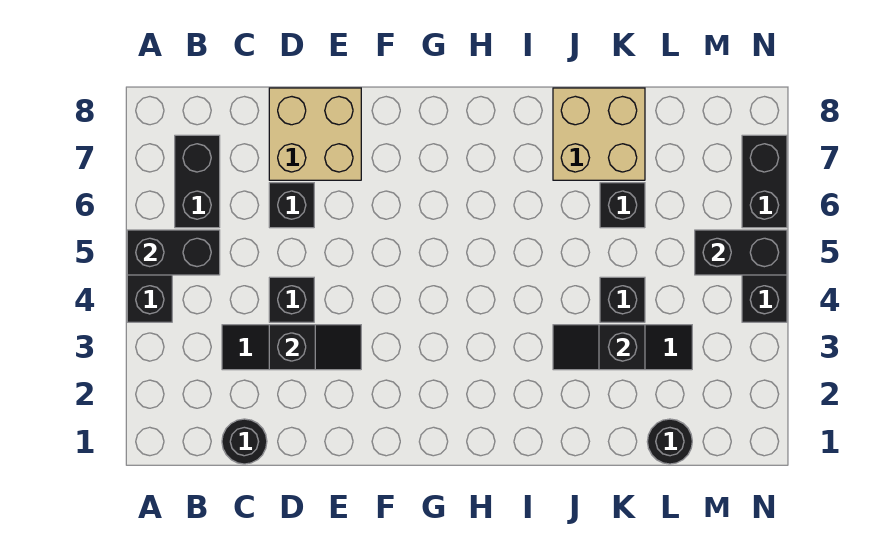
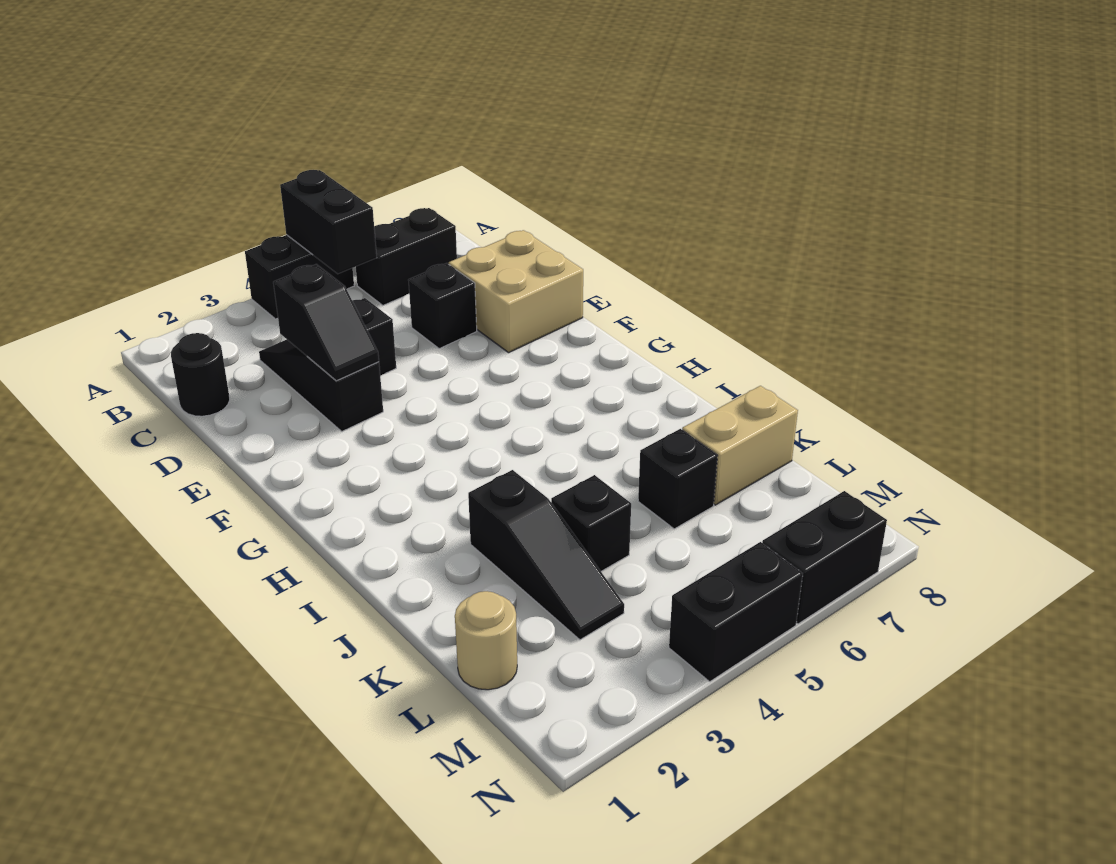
black 1x2 slope [553,325,645,370] -> none
tan 2x2 brick [553,88,645,180] -> tan 1x2 brick [682,386,798,505]
black 1x1 round brick [647,419,692,464] -> tan 1x1 round brick [455,591,517,690]
black 1x2 brick [695,230,787,275] -> none

